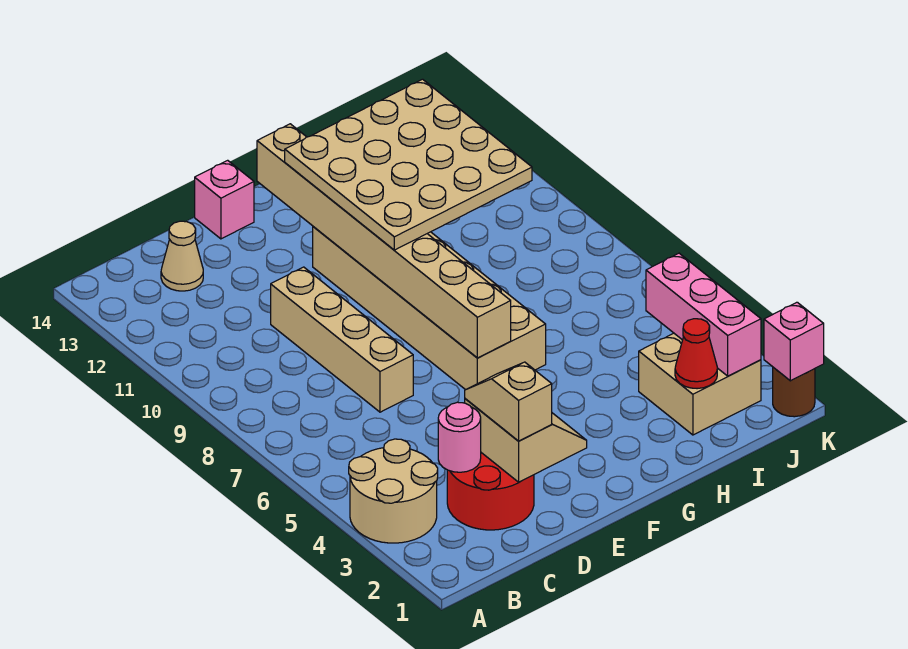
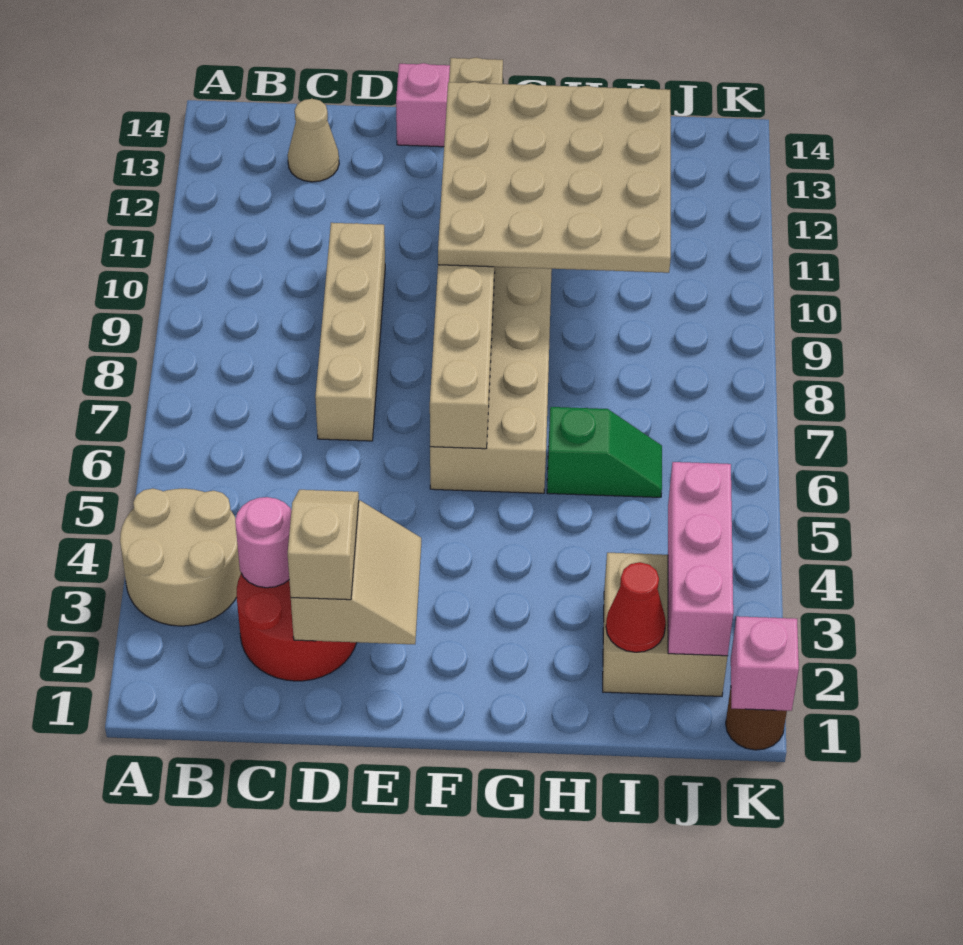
none -> green 1x2 slope [547,407,662,497]

